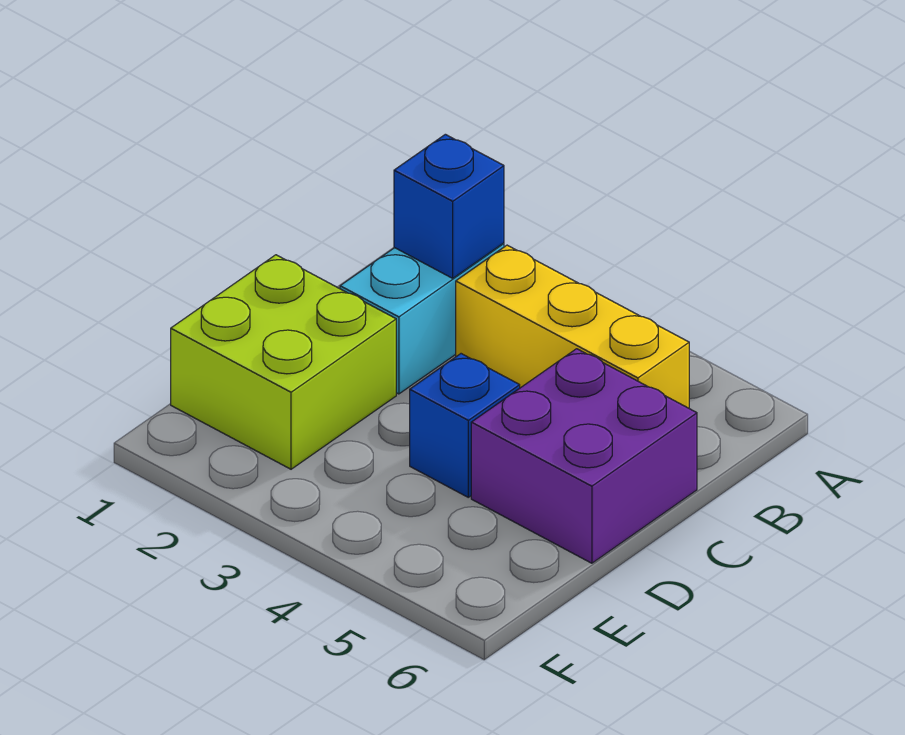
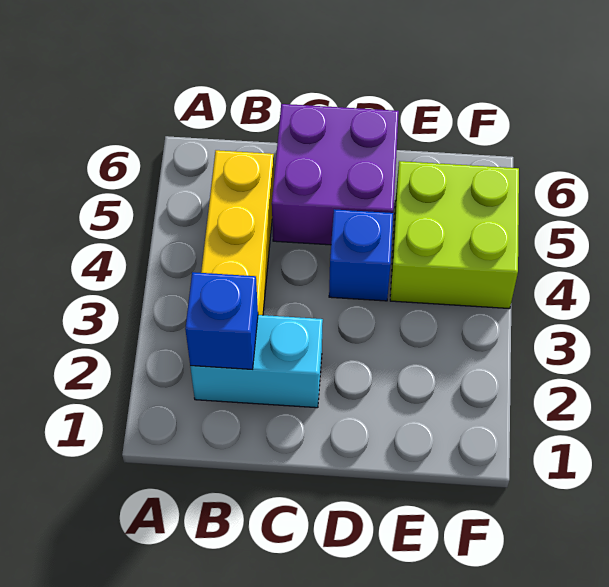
lime 2x2 brick [171,255,396,469] -> lime 2x2 brick moved to [390,161,519,309]

